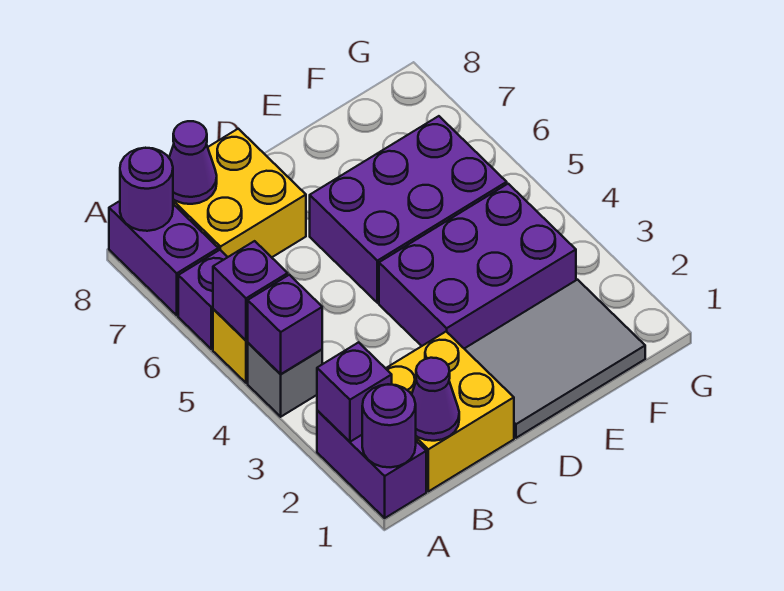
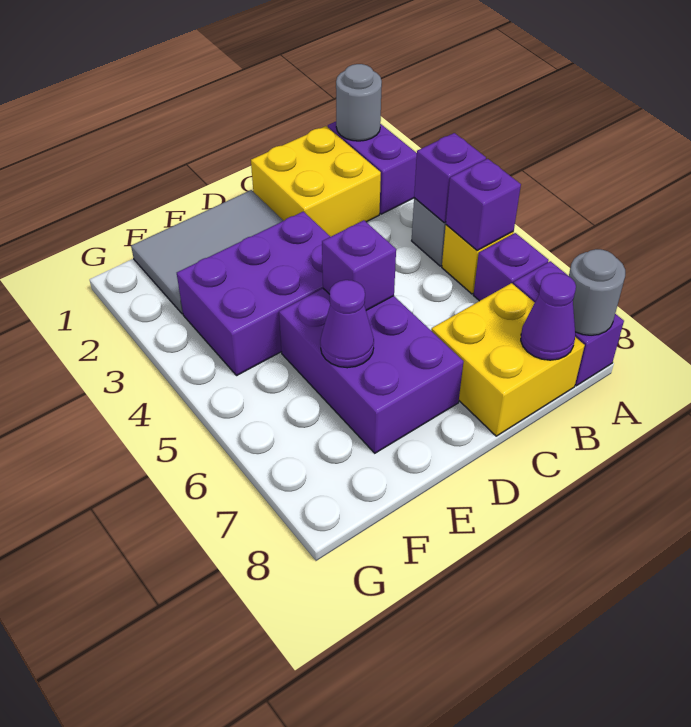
purple 1x1 round brick [362,384,416,467] -> grey 1x1 round brick [336,64,382,141]
purple 1x1 brick [317,342,392,442] -> purple 1x1 brick moved to [322,220,396,310]
purple 1x1 round brick [120,148,173,231] -> grey 1x1 round brick [569,249,625,335]
purple 1x1 cone [412,358,459,441] -> purple 1x1 cone moved to [320,280,374,368]
purple 2x3 brick [310,116,507,303] -> purple 2x3 brick turned to [279,289,464,453]

